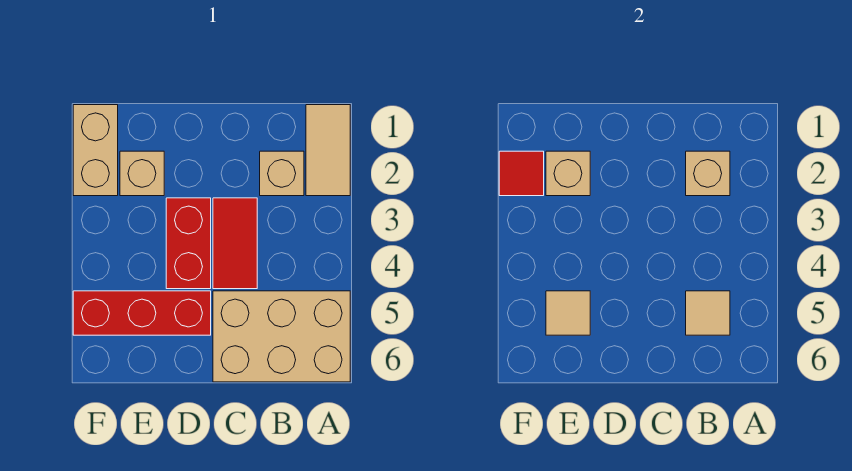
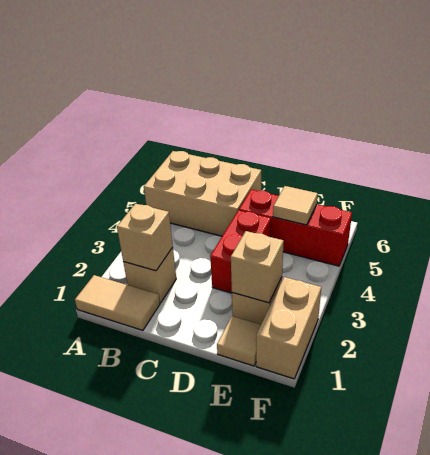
tan 1x2 tile [306,105,350,196] -> tan 1x2 tile turned to [75,275,160,330]
tan 1x1 tile [686,291,730,335] -> tan 1x1 tile moved to [217,316,261,366]
red 1x2 tile [213,198,257,289] -> none
red 1x1 tile [499,151,544,196] -> none

